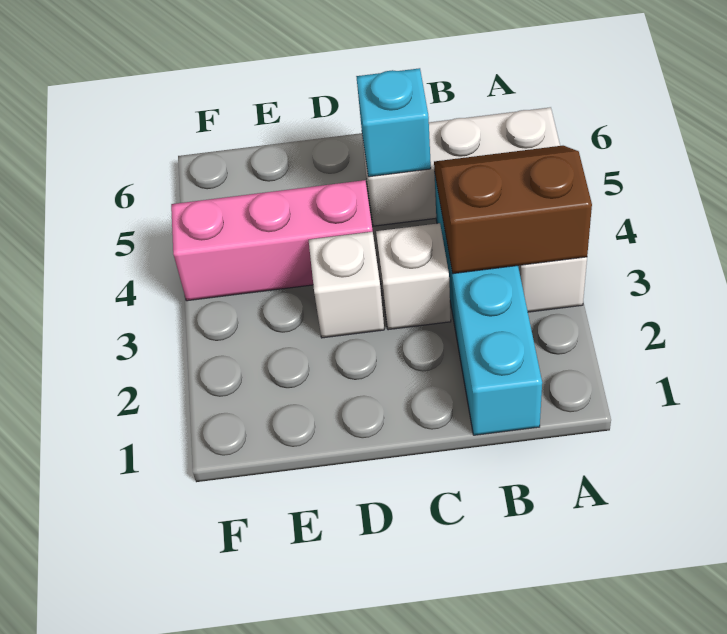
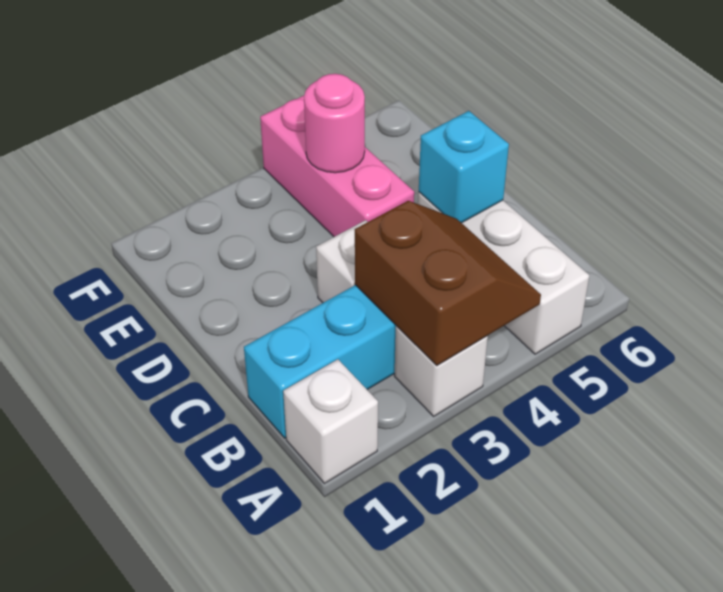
white 1x1 brick [309,232,384,338] -> white 1x1 brick moved to [283,359,378,484]
none -> pink 1x1 round brick [304,74,365,173]

